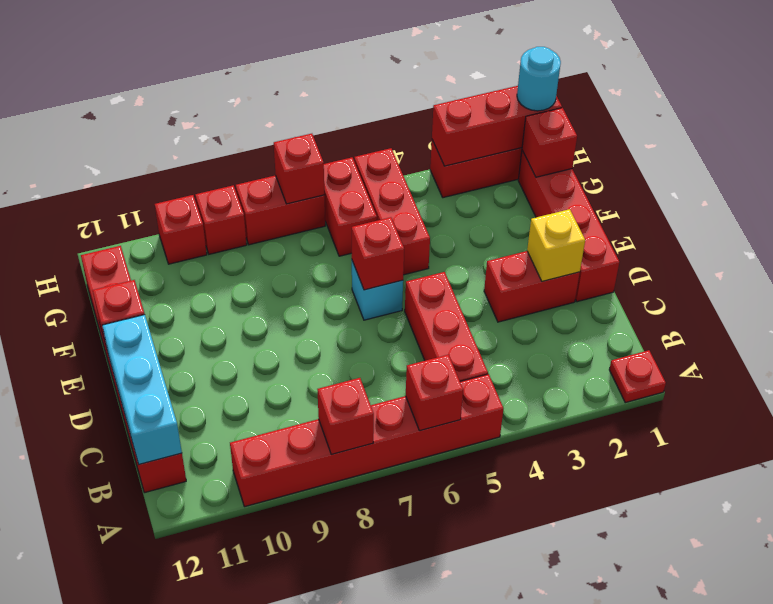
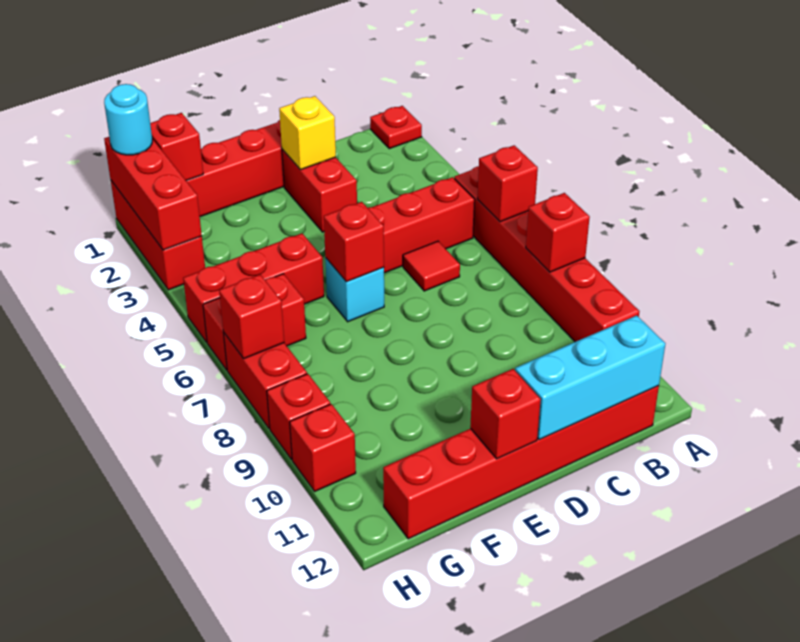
none -> red 1x1 tile [403,241,460,291]

